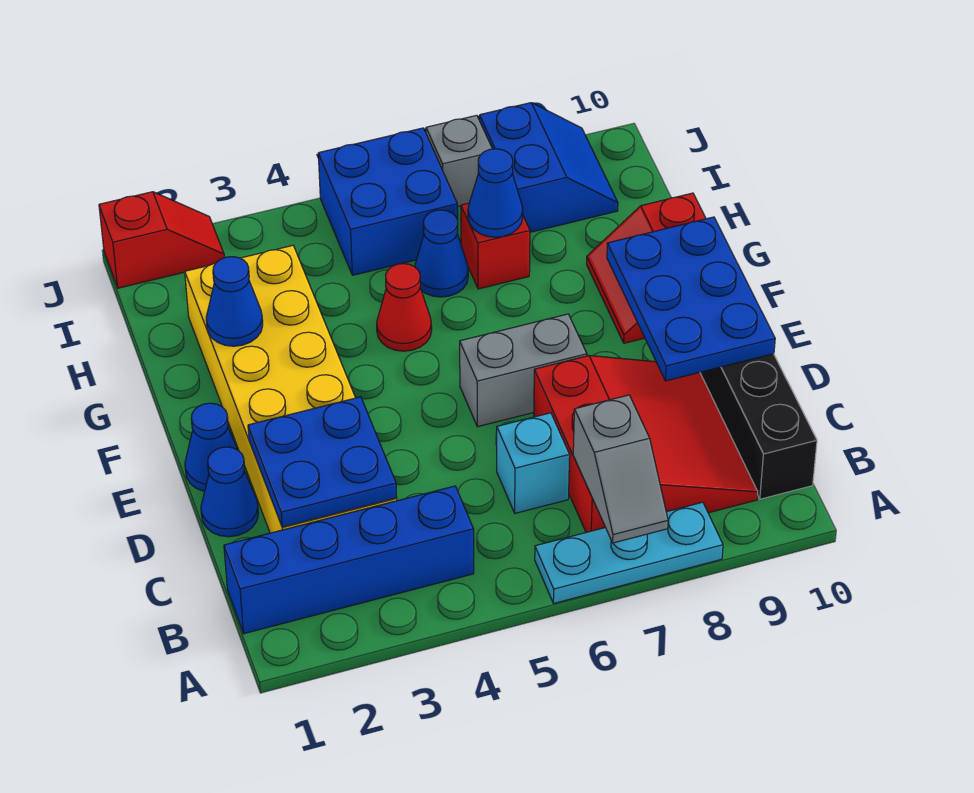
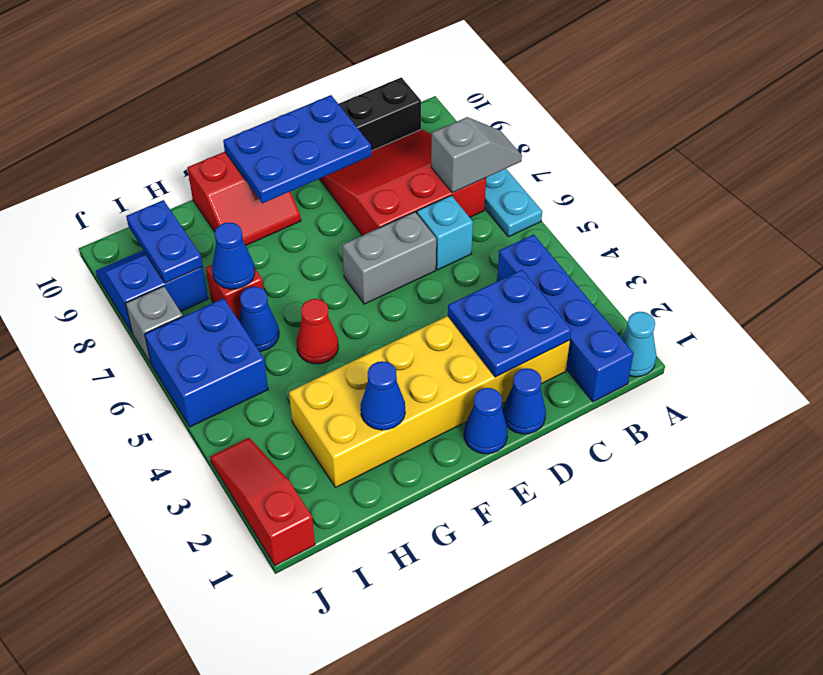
none -> cyan 1x1 cone [621,312,656,377]
grey 1x2 brick [460,314,587,427] -> grey 1x2 brick turned to [342,212,436,304]
none -> blue 1x2 plate [126,200,203,283]
red 1x2 slope [99,192,224,288] -> red 1x3 slope [210,438,315,566]

